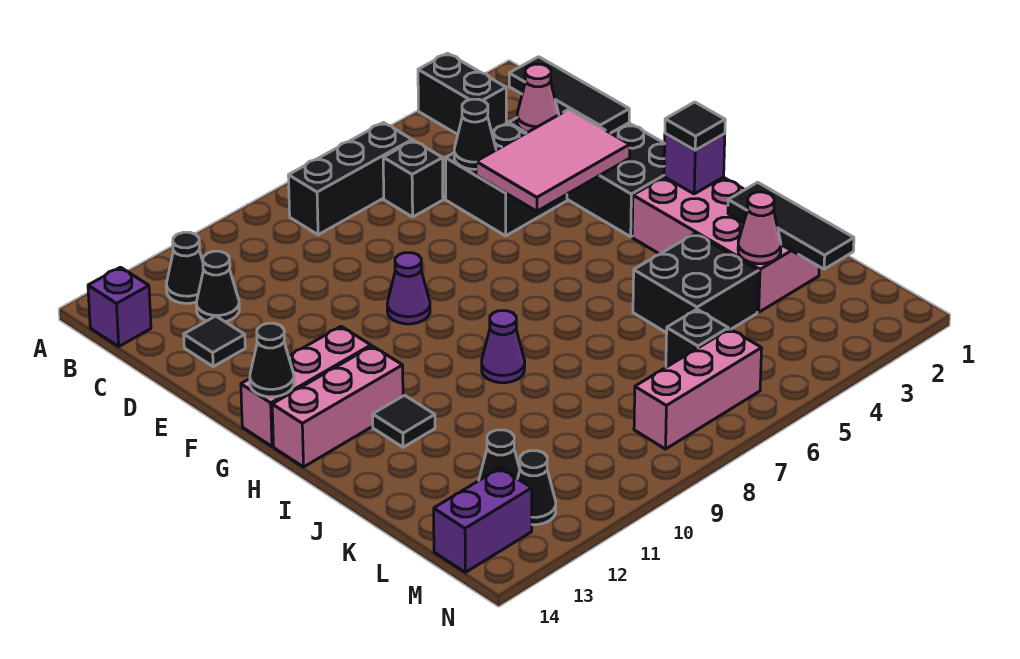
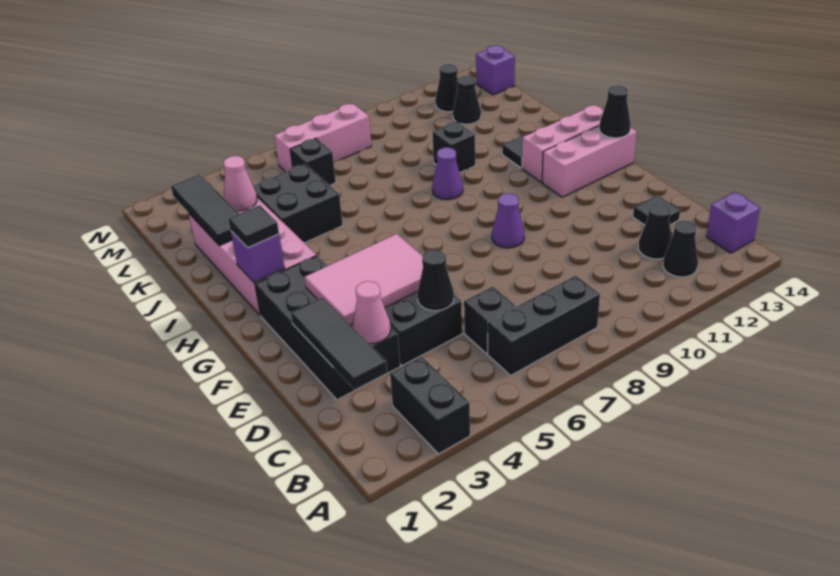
none -> black 1x1 brick [432,121,475,173]
purple 1x2 brick [434,468,532,572] -> purple 1x1 brick [476,45,515,95]

